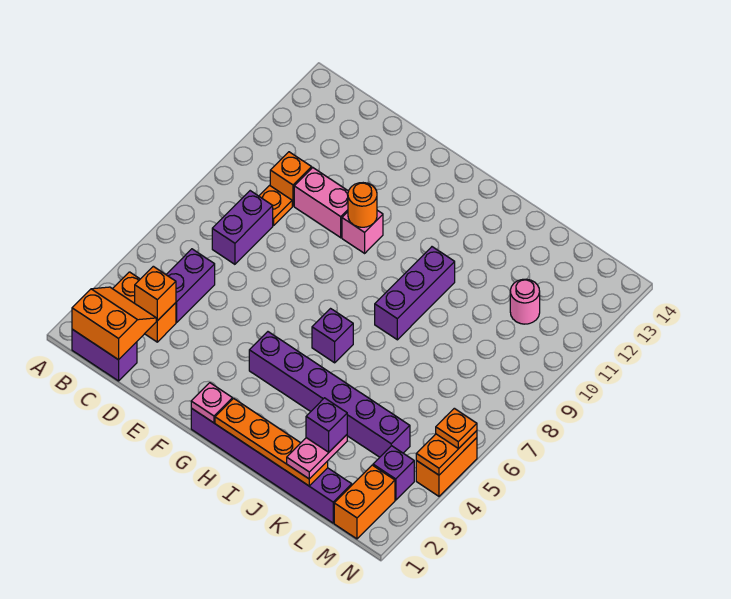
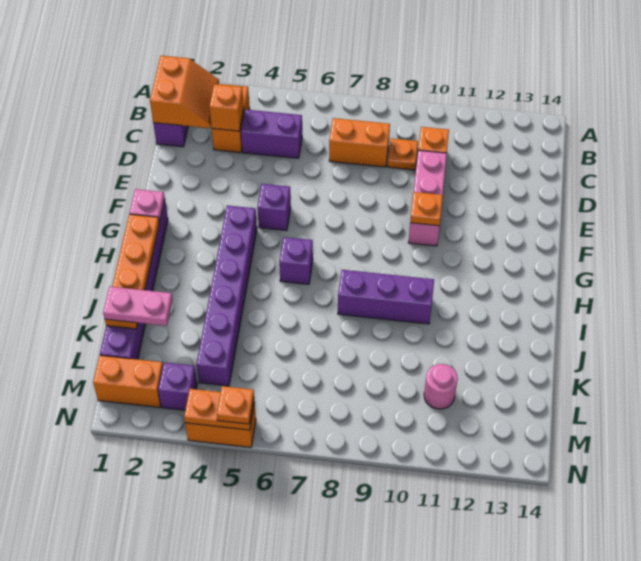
purple 1x2 brick [212,191,273,264] -> orange 1x2 brick [329,118,390,167]
orange 1x1 round brick [348,183,377,227] -> orange 1x1 plate [410,192,443,226]
purple 1x1 brick [306,398,347,452] -> purple 1x1 brick moved to [257,184,291,231]

